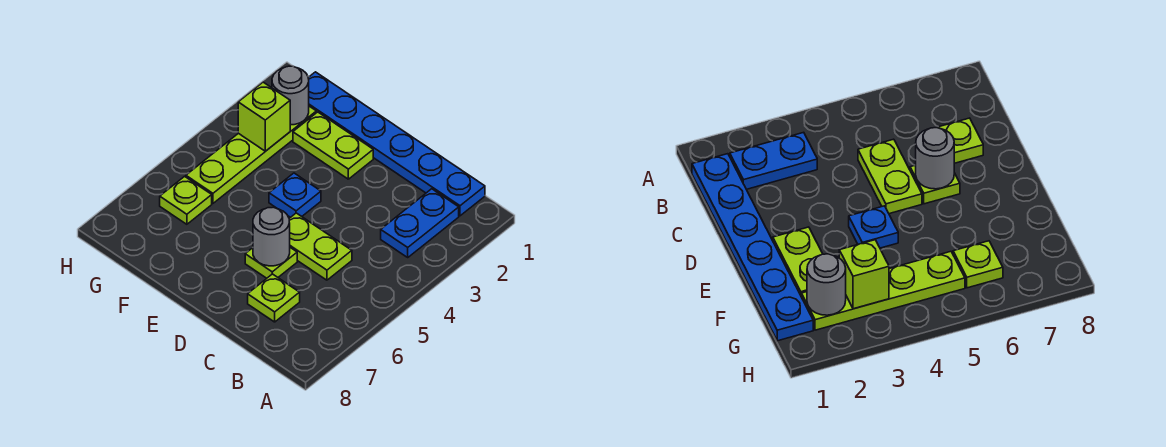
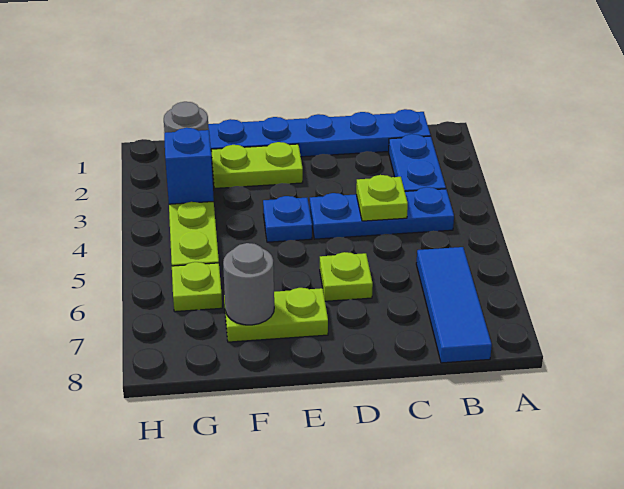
none -> blue 1x3 plate [310,187,454,239]
none -> blue 1x3 tile [416,247,492,363]
lime 1x2 plate [289,213,352,280] -> lime 1x2 plate moved to [224,288,328,342]
lime 1x1 plate [248,274,300,322] -> lime 1x1 plate moved to [356,175,408,221]
grey 1x1 round brick [253,207,290,266] -> grey 1x1 round brick moved to [223,243,274,325]
lime 1x1 brick [238,82,290,151] -> blue 1x1 brick [164,128,214,204]

